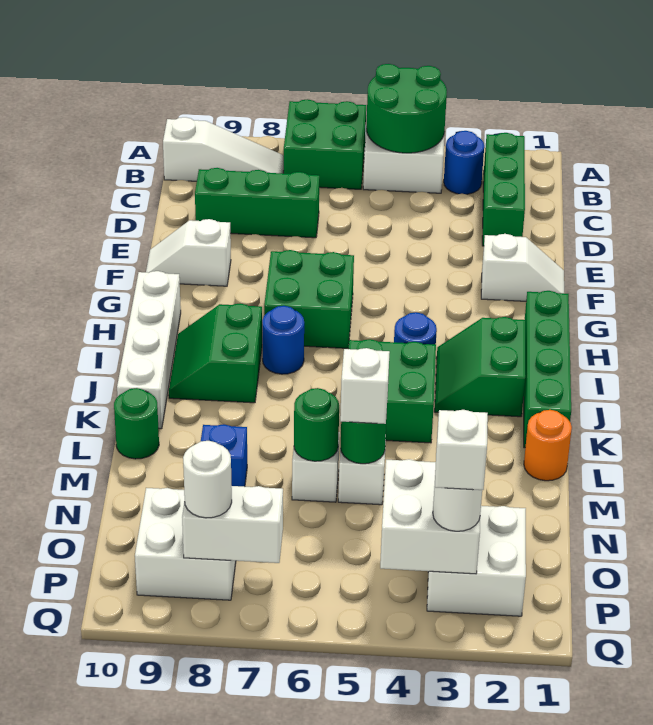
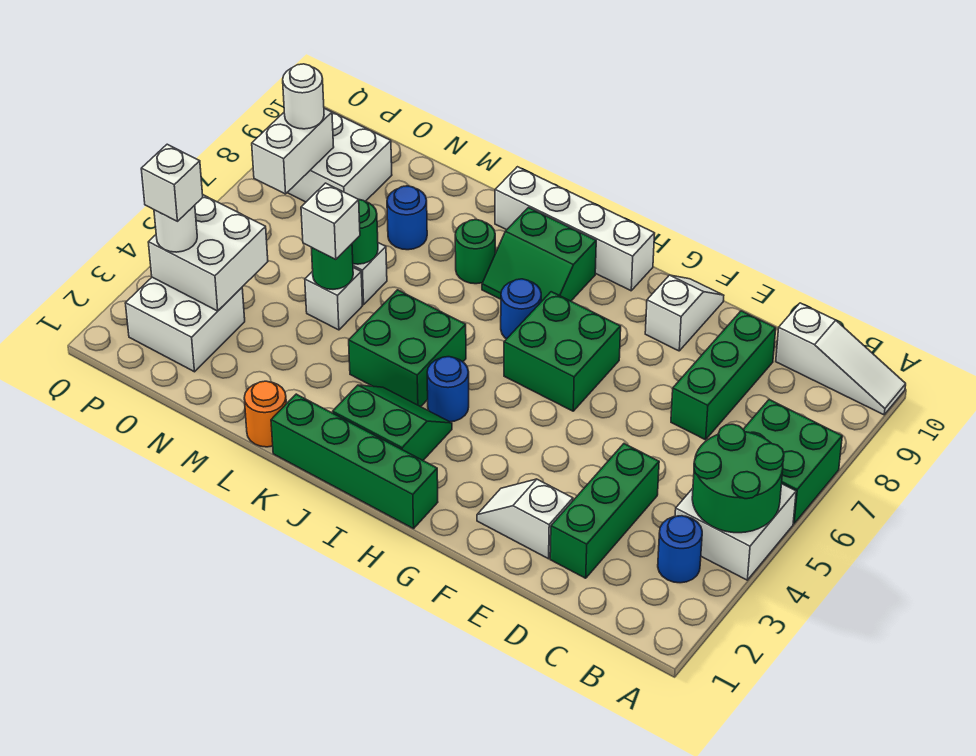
green 1x3 brick [482,133,525,246] -> green 1x3 brick turned to [550,444,659,578]
white 1x3 slope [163,117,284,181] -> white 1x3 slope turned to [776,303,906,415]
white 1x2 slope [481,234,564,301] -> white 1x2 slope turned to [477,479,573,559]
green 2x2 slope [169,303,262,403] -> green 2x2 slope turned to [482,208,596,302]
green 1x1 round brick [114,388,159,459] -> green 1x1 round brick moved to [455,220,495,284]
blue 1x1 brick [201,424,247,487] -> blue 1x1 round brick [387,186,427,250]

